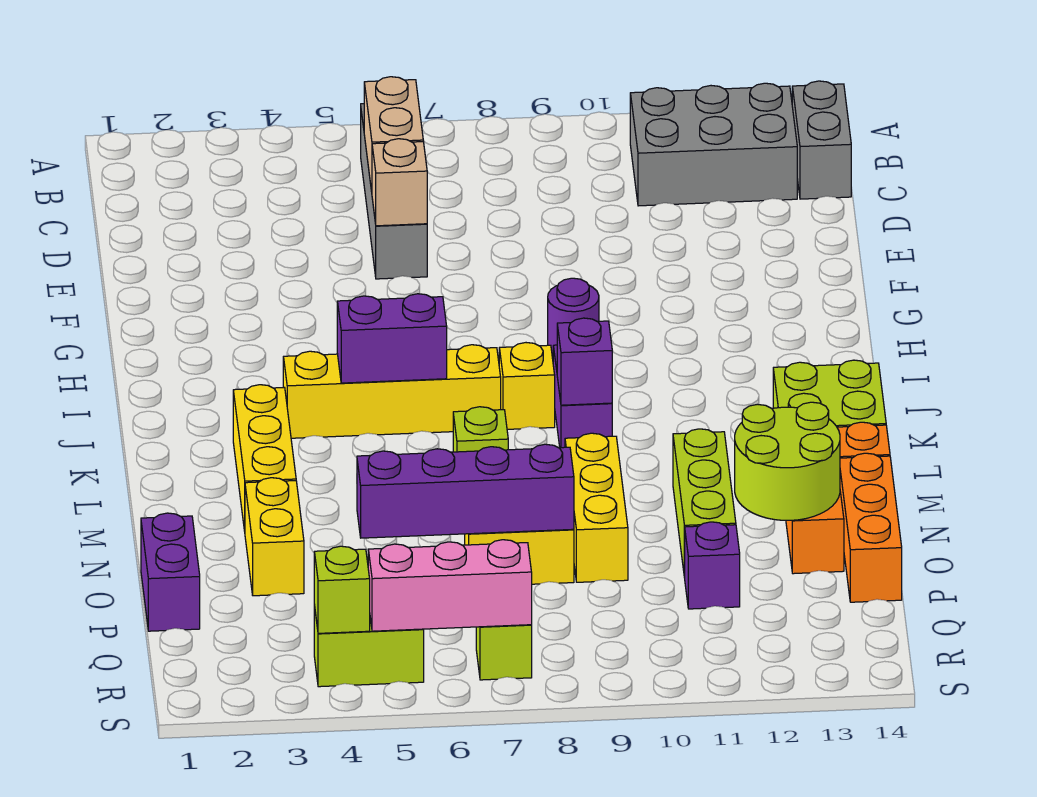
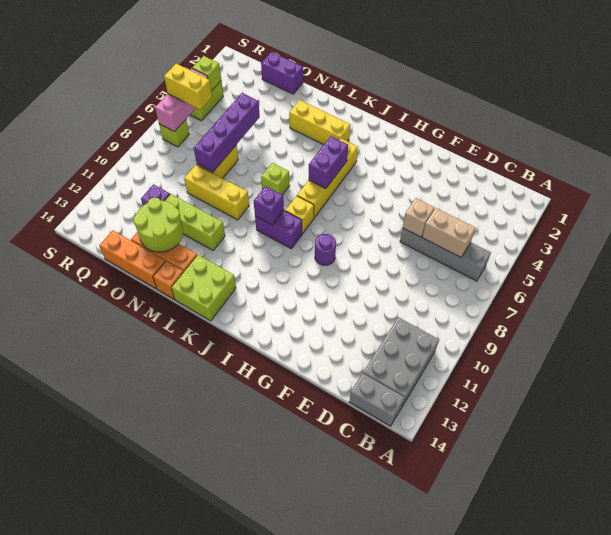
yellow 1x2 brick [245,478,304,596] -> yellow 1x2 brick moved to [164,64,212,110]

